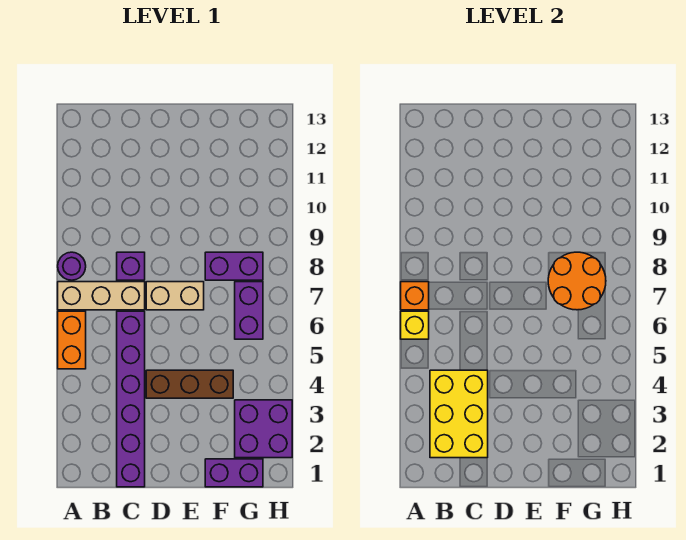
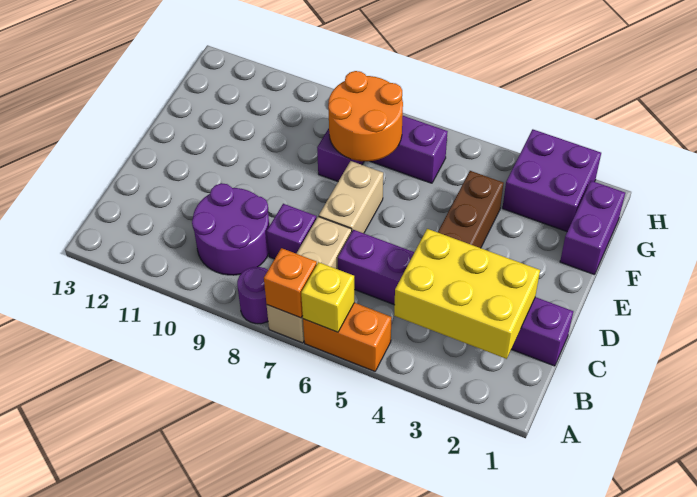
none -> purple 2x2 round brick [192,183,269,275]

